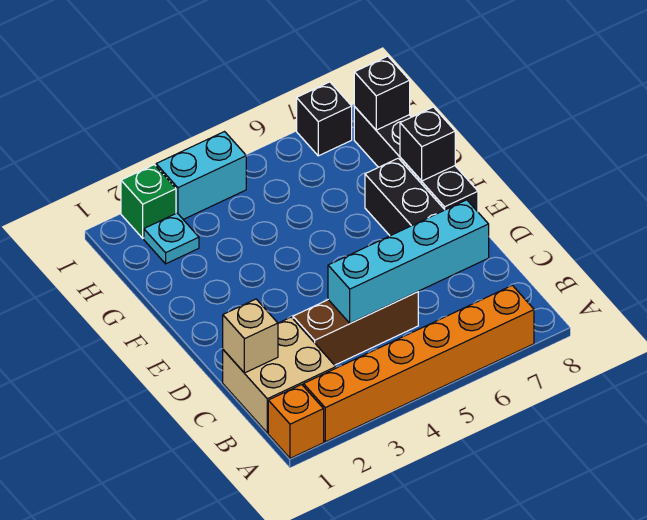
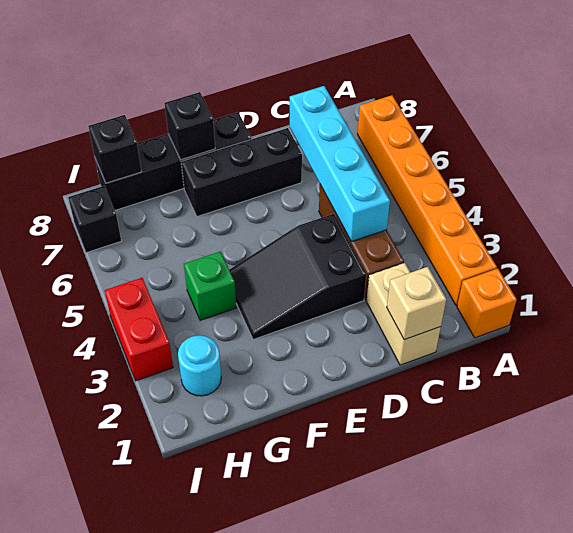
tan 2x2 brick [223,317,336,433] -> tan 1x2 brick [366,263,441,365]
none -> black 2x3 slope [229,214,366,340]
cyan 1x1 plate [144,213,199,264] -> cyan 1x1 round brick [178,335,221,396]
green 1x1 brick [121,165,176,238] -> green 1x1 brick moved to [184,252,236,320]
cyan 1x2 brick [156,132,246,219] -> red 1x2 brick [105,278,173,381]

